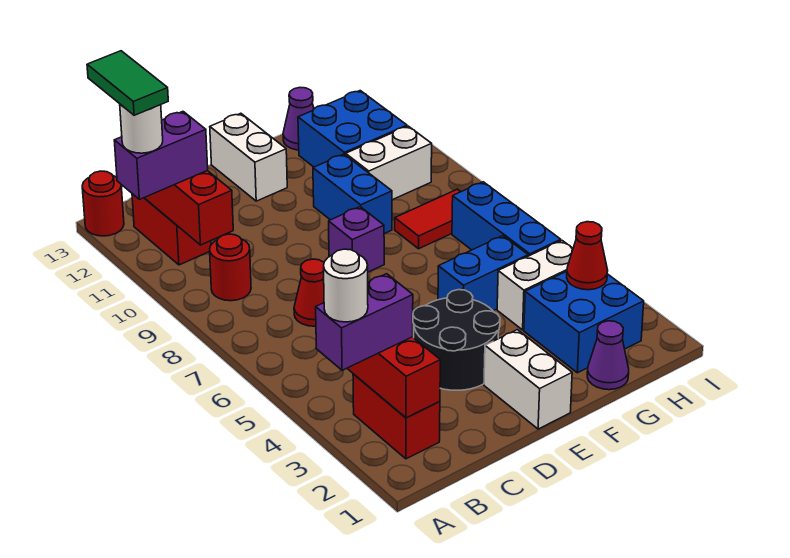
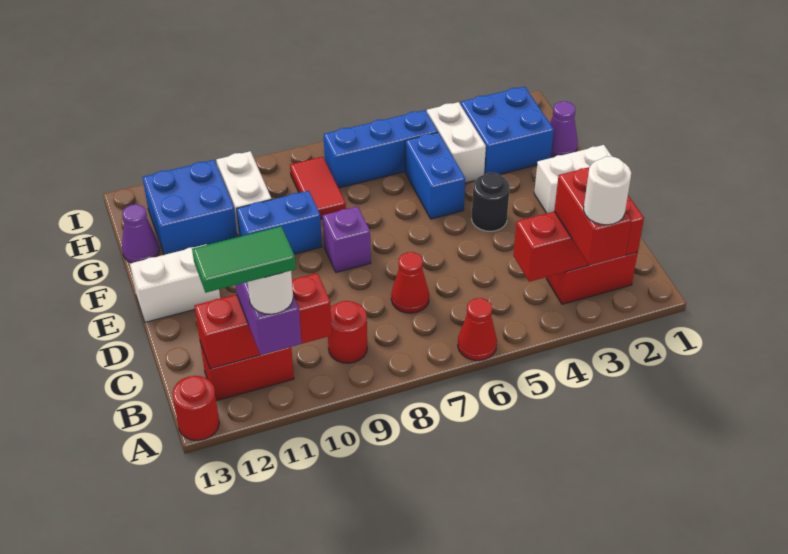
purple 1x2 brick [316,274,413,370] -> red 1x2 brick [554,167,632,265]
black 2x2 round brick [413,290,500,390] -> black 1x1 round brick [472,173,510,231]
red 1x1 cone [567,222,608,290] -> red 1x1 cone moved to [458,298,497,361]

